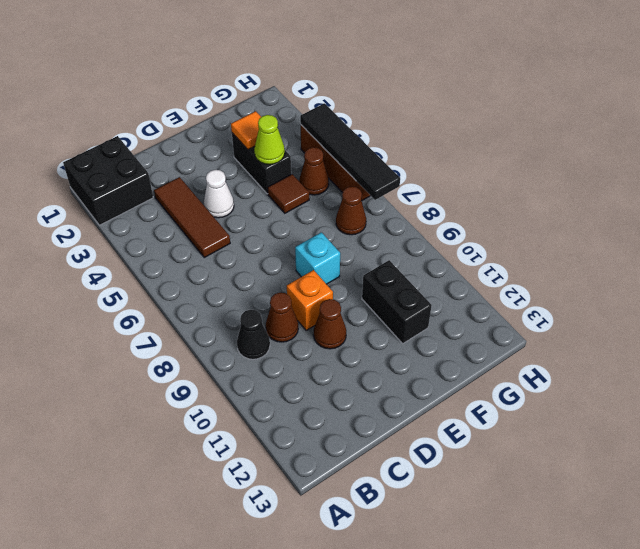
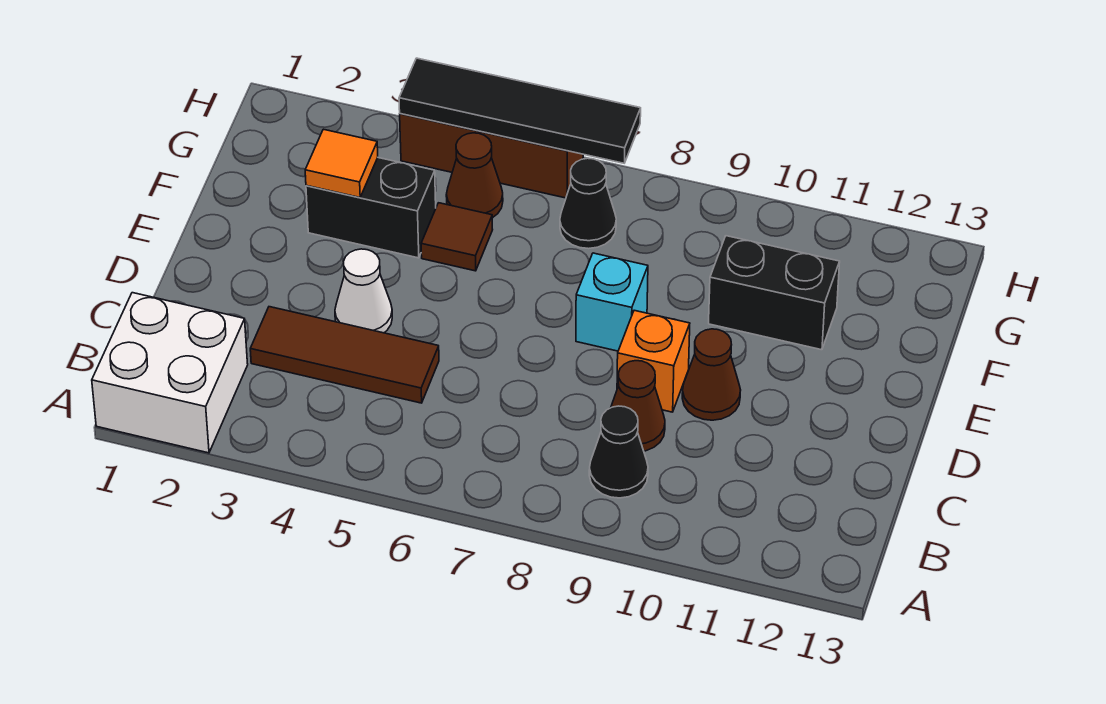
black 2x2 brick [63,136,153,225] -> white 2x2 brick [92,293,248,453]
lime 1x1 cone [254,115,285,164] -> none
brown 1x1 cone [336,186,366,235] -> black 1x1 cone [560,158,616,249]

